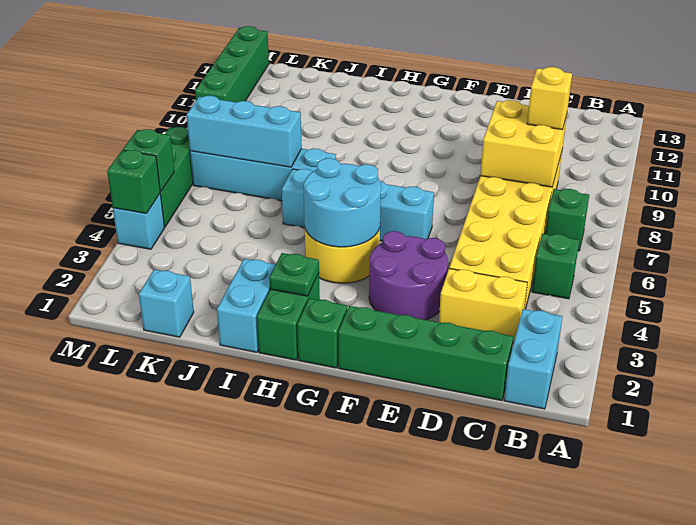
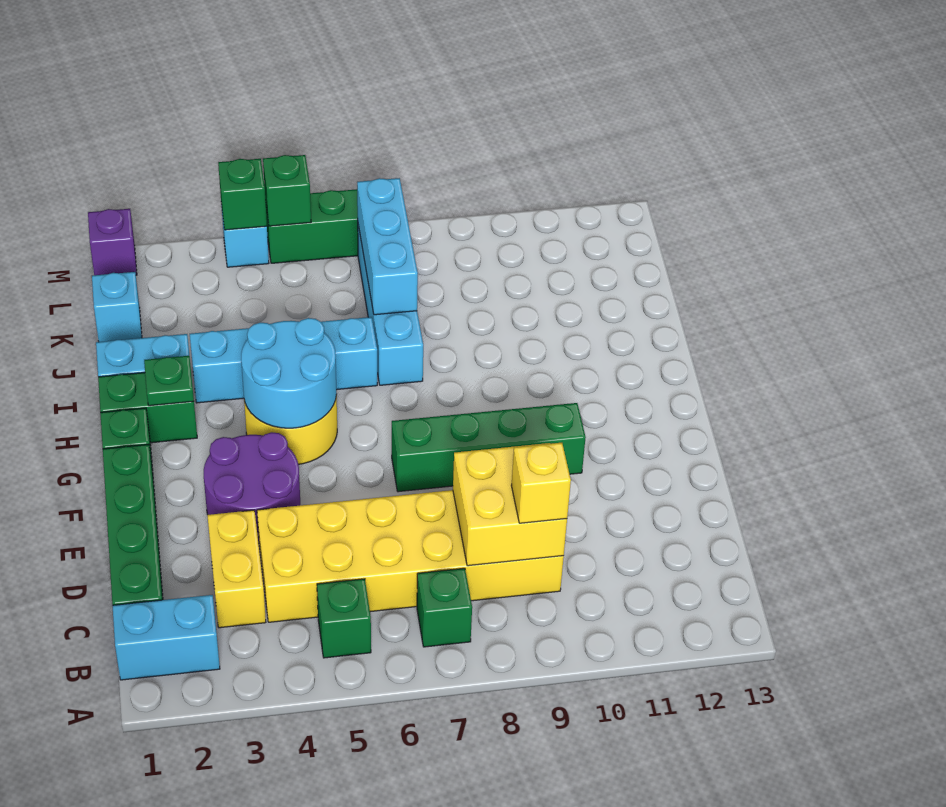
cyan 1x4 brick [282,169,434,241] -> cyan 1x4 brick turned to [190,317,377,403]
none -> purple 1x1 brick [88,209,137,275]
green 1x4 brick [195,26,269,102] -> green 1x4 brick moved to [392,403,586,492]

